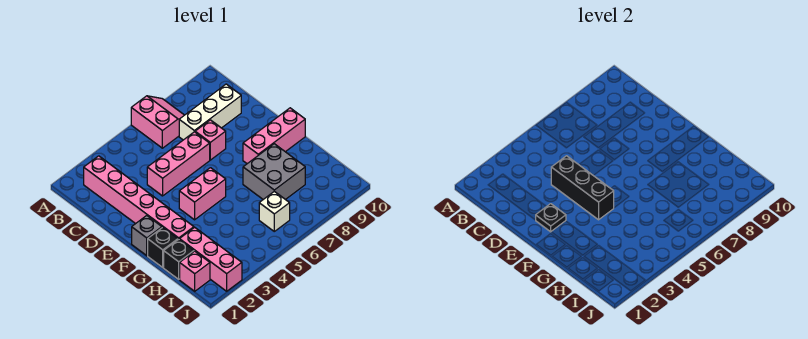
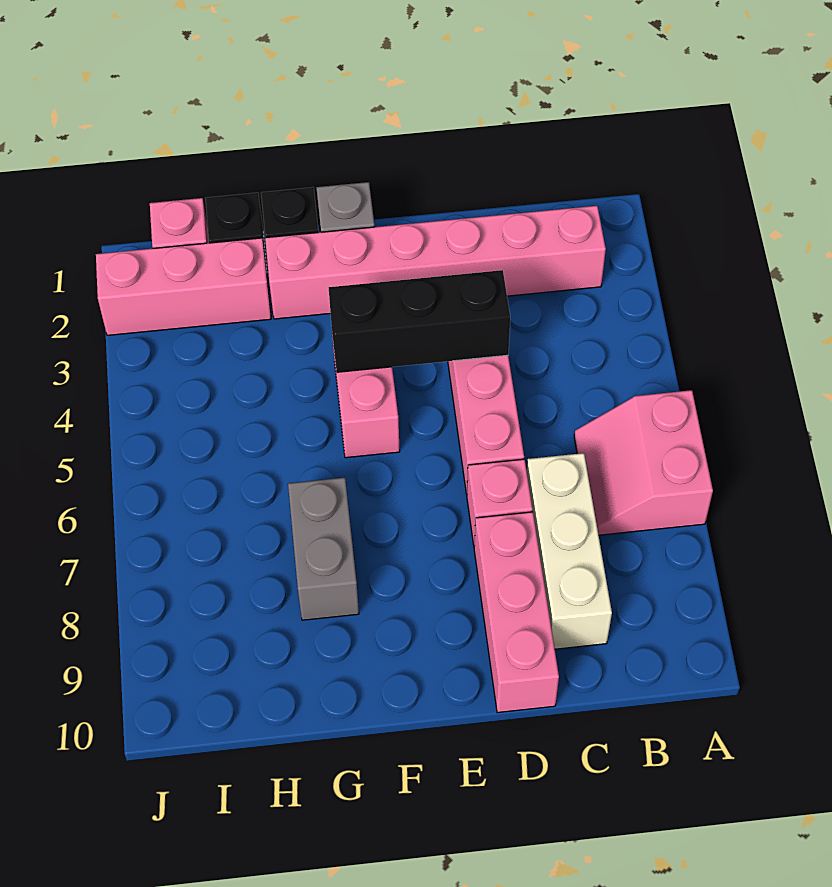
pink 2x2 slope [131,96,184,148] -> pink 2x2 slope turned to [574,390,713,535]
black 1x1 plate [536,204,566,232] -> none
pink 1x3 brick [243,108,305,164] -> pink 1x3 brick moved to [474,512,559,713]
grey 2x2 brick [243,144,305,200] -> grey 1x2 brick [288,478,359,620]
white 1x1 brick [259,191,290,231] -> none

